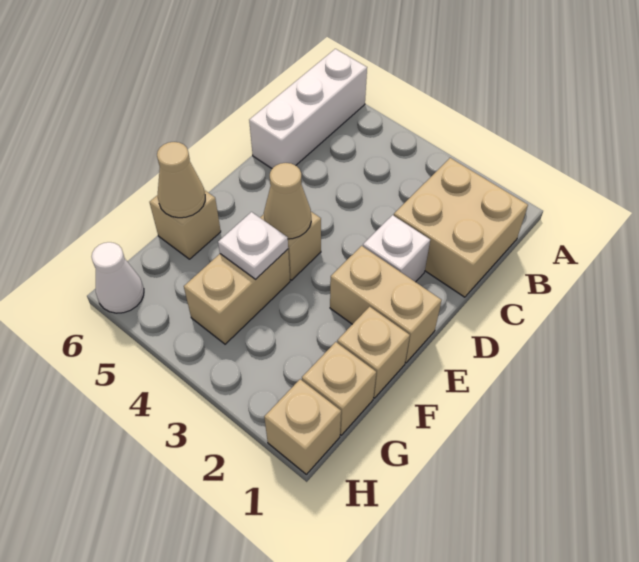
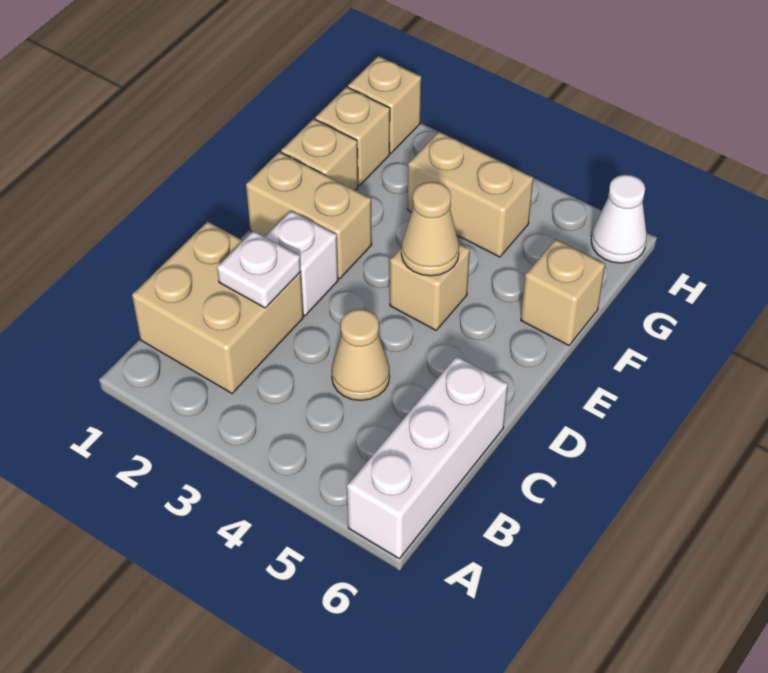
tan 1x2 brick [184,249,290,344] -> tan 1x2 brick turned to [408,132,533,257]
white 1x1 plate [218,212,288,279] -> white 1x1 plate moved to [217,231,301,308]
tan 1x1 cone [157,142,205,218] -> tan 1x1 cone moved to [331,309,390,400]

